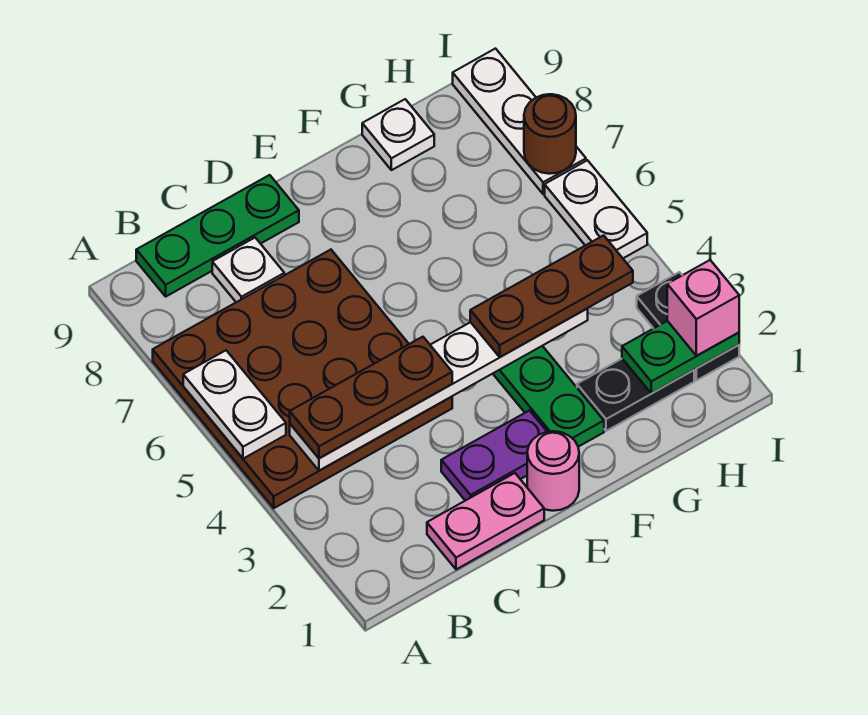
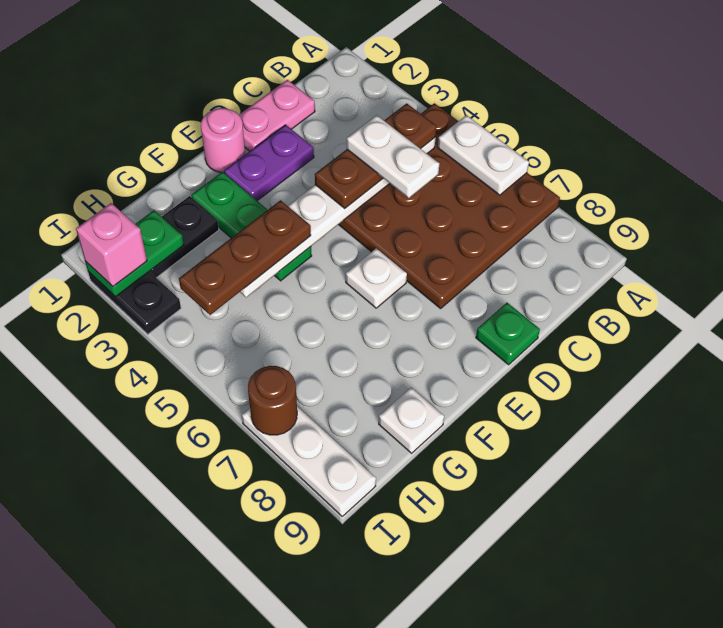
green 1x3 plate [136,175,299,296] -> green 1x1 plate [476,303,540,365]
white 1x1 plate [212,238,284,302] -> white 1x1 plate moved to [346,248,407,308]
white 1x2 plate [545,160,647,258] -> white 1x2 plate moved to [347,115,439,198]

